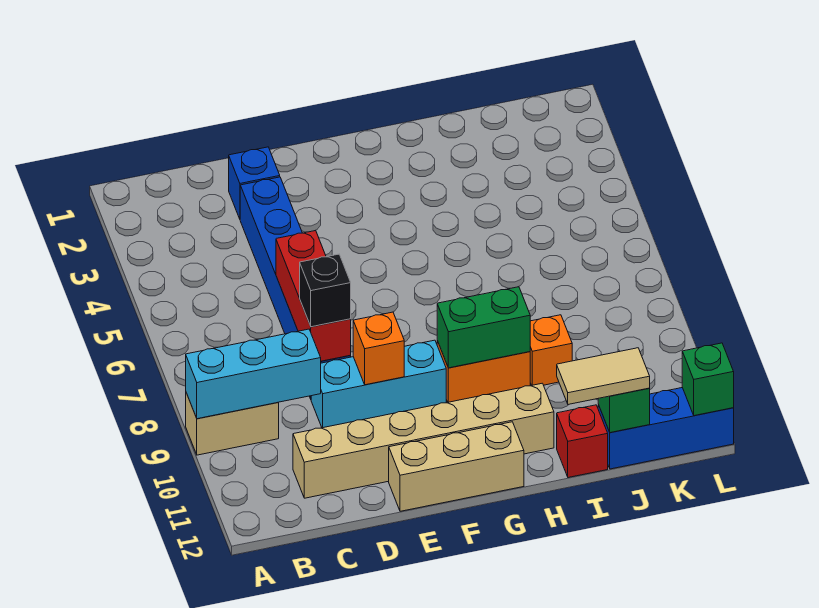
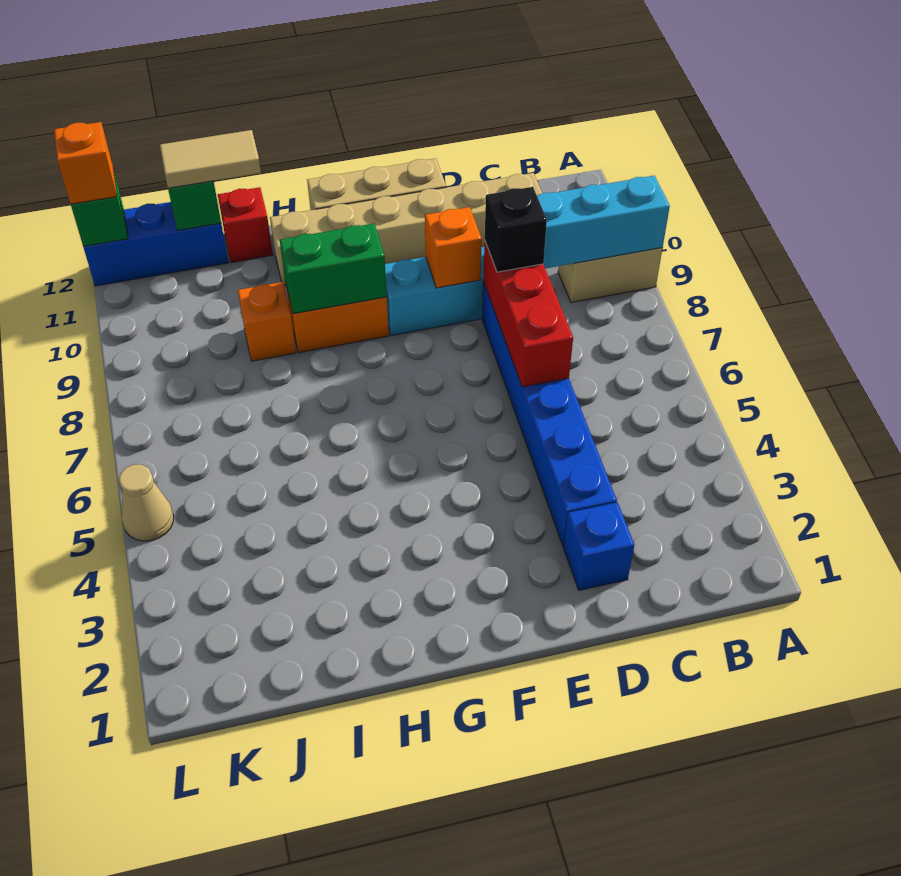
none -> tan 1x1 cone [119,465,174,541]
none -> orange 1x1 brick [54,122,117,204]

